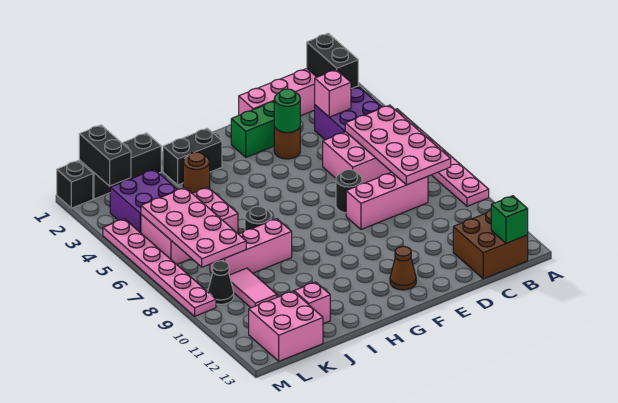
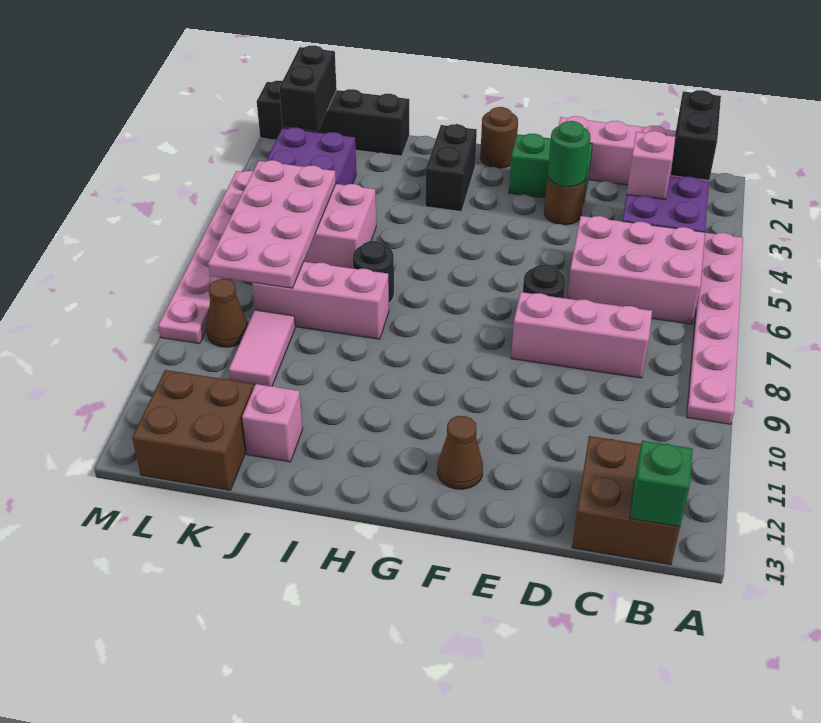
pink 2x4 plate [345,105,451,185] -> none
black 1x2 brick [163,128,222,185] -> black 1x2 brick turned to [425,124,477,212]
brown 1x1 round brick [183,152,210,193] -> brown 1x1 round brick moved to [480,107,518,168]
pink 2x2 brick [249,291,323,361] -> brown 2x2 brick [132,370,254,490]
black 1x1 cone [208,261,234,304] -> brown 1x1 cone [206,279,248,347]

